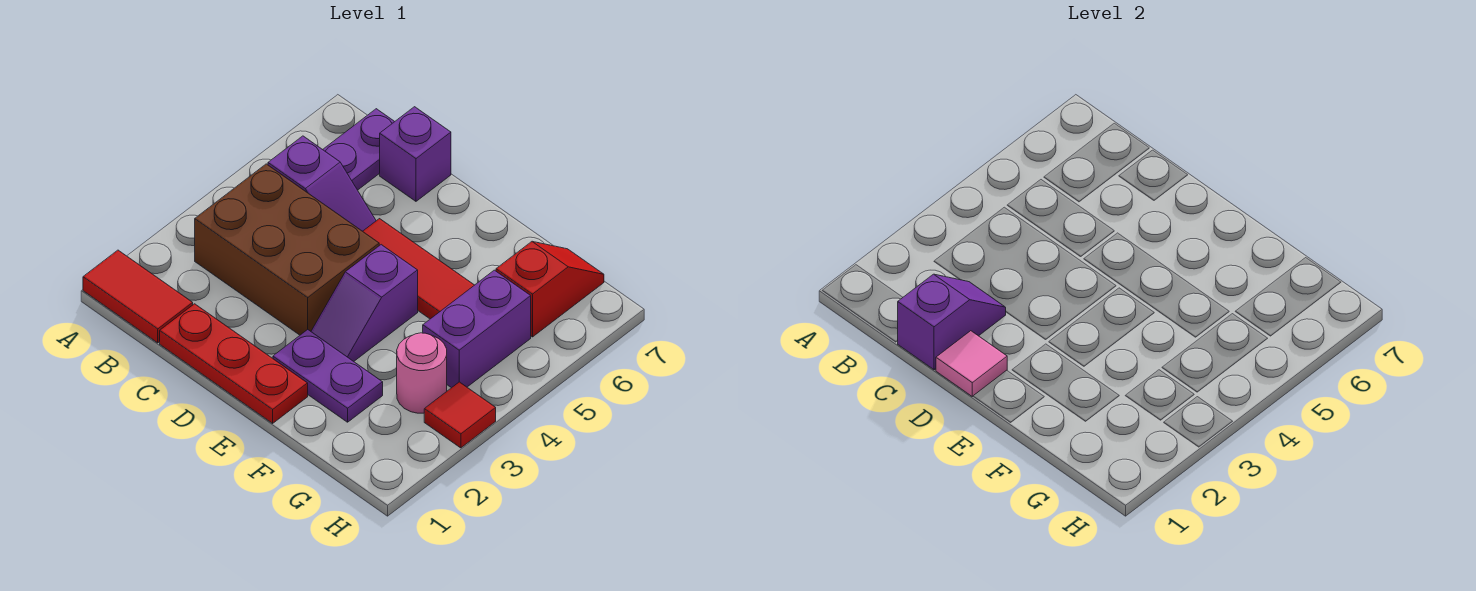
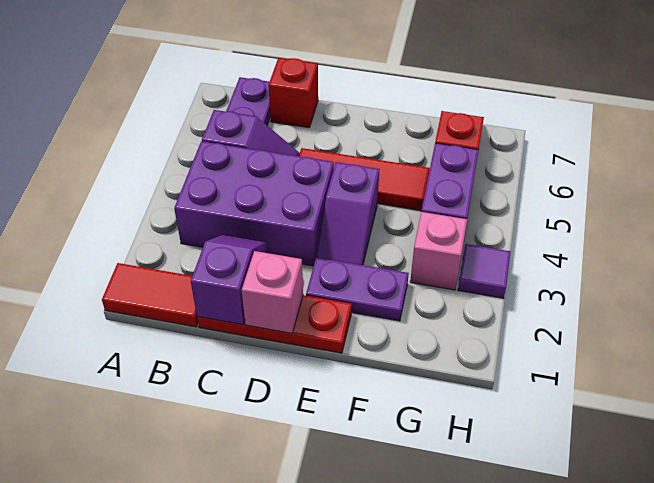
brown 2x3 brick [195,164,379,335] -> purple 2x3 brick [174,141,334,266]
purple 1x1 brick [380,107,451,201] -> red 1x1 brick [268,58,318,128]
pink 1x1 tile [936,331,1007,396] -> pink 1x1 brick [242,251,303,333]
pink 1x1 round brick [397,333,447,413] -> pink 1x1 brick [410,212,467,290]
red 1x1 tile [424,382,496,448] -> purple 1x1 tile [458,244,511,298]

